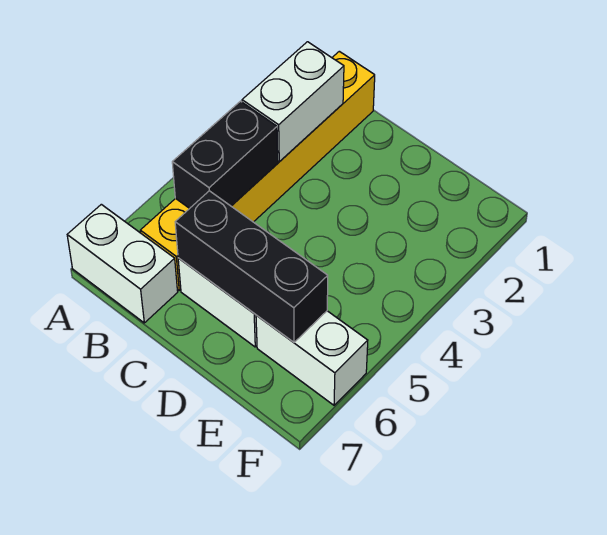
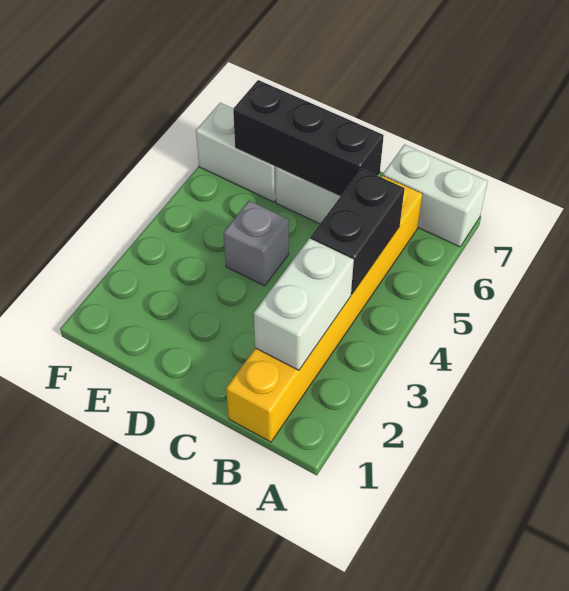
none -> grey 1x1 brick [224,201,289,286]

